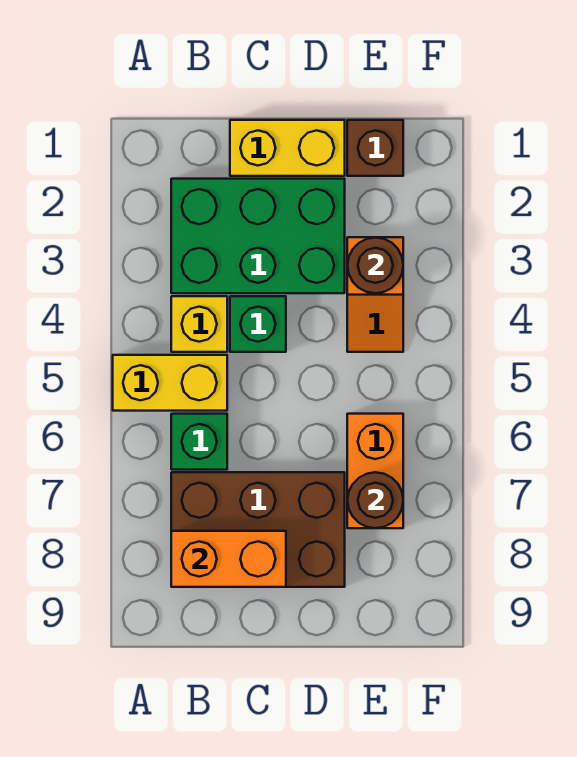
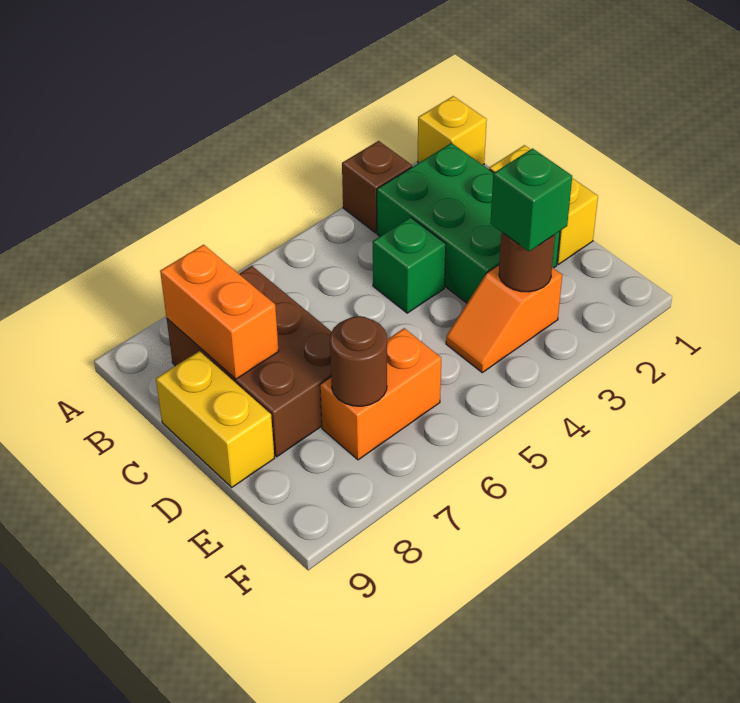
yellow 1x2 brick [113,355,227,411] -> yellow 1x2 brick moved to [156,351,274,487]
yellow 1x1 brick [171,296,227,352] -> yellow 1x1 brick moved to [418,96,487,165]
green 1x1 brick [171,414,227,470] -> green 1x1 brick moved to [490,149,572,251]
brown 1x1 brick [347,120,403,176] -> brown 1x1 brick moved to [342,141,412,233]

